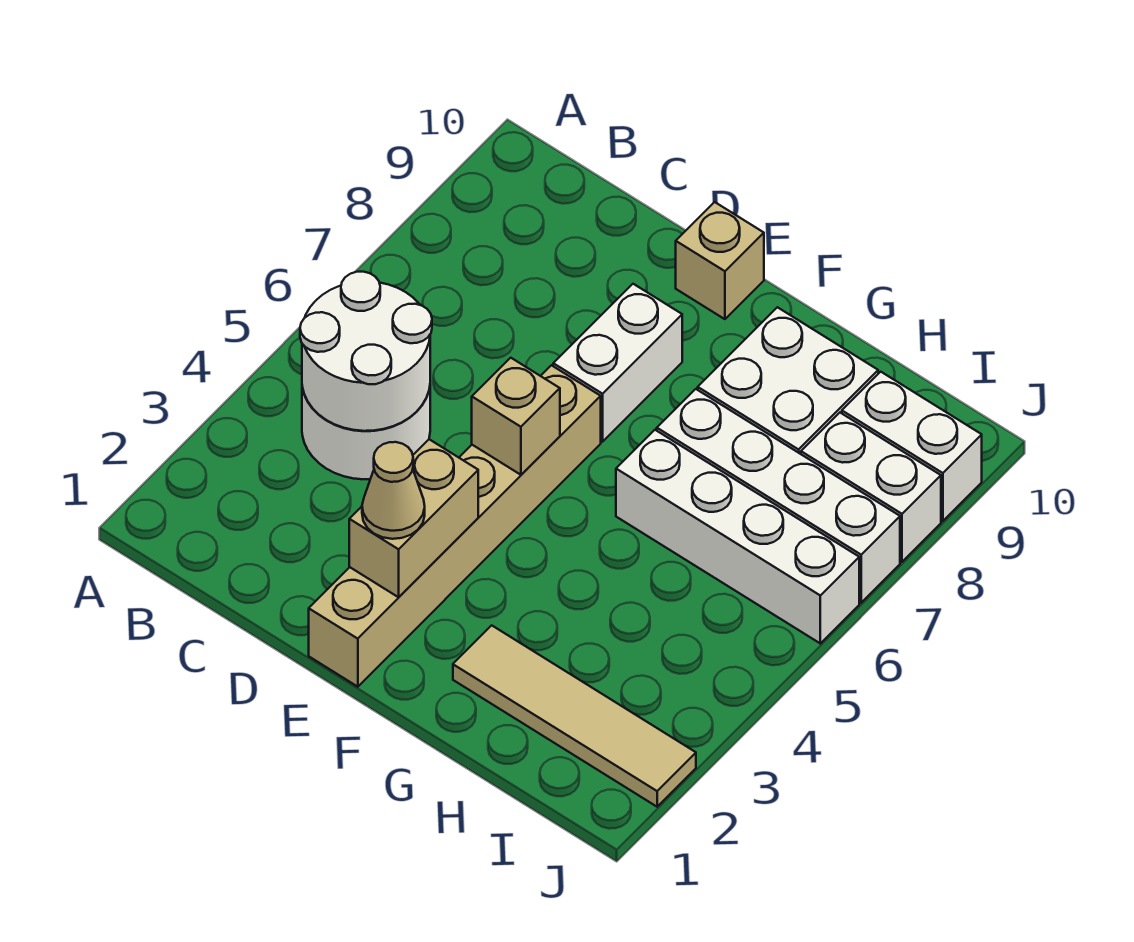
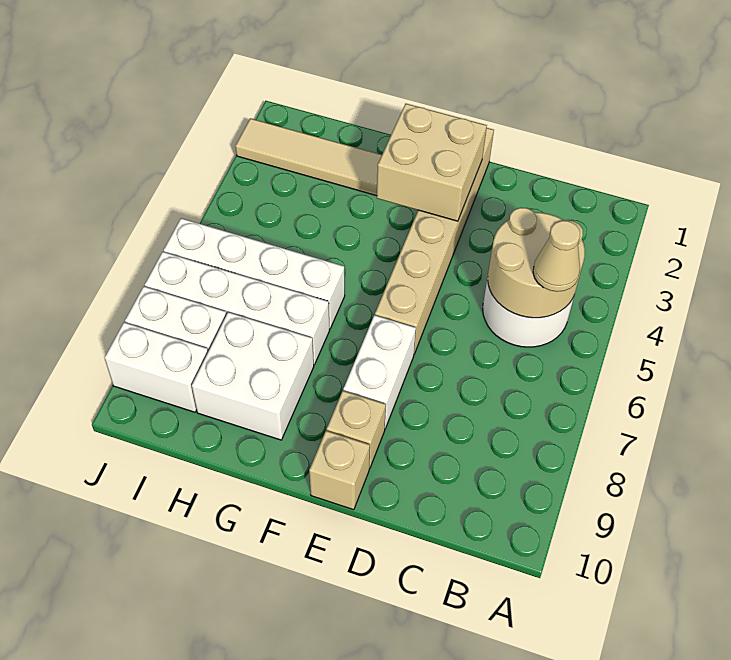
white 2x2 round brick [300,272,432,431] -> tan 2x2 round brick [488,208,585,318]
tan 1x2 brick [349,439,478,597] -> tan 2x2 brick [377,104,487,221]
tan 1x1 cone [362,442,425,539] -> tan 1x1 cone moved to [533,221,580,292]
tan 1x1 brick [472,358,560,475] -> tan 1x1 brick moved to [327,391,386,469]

